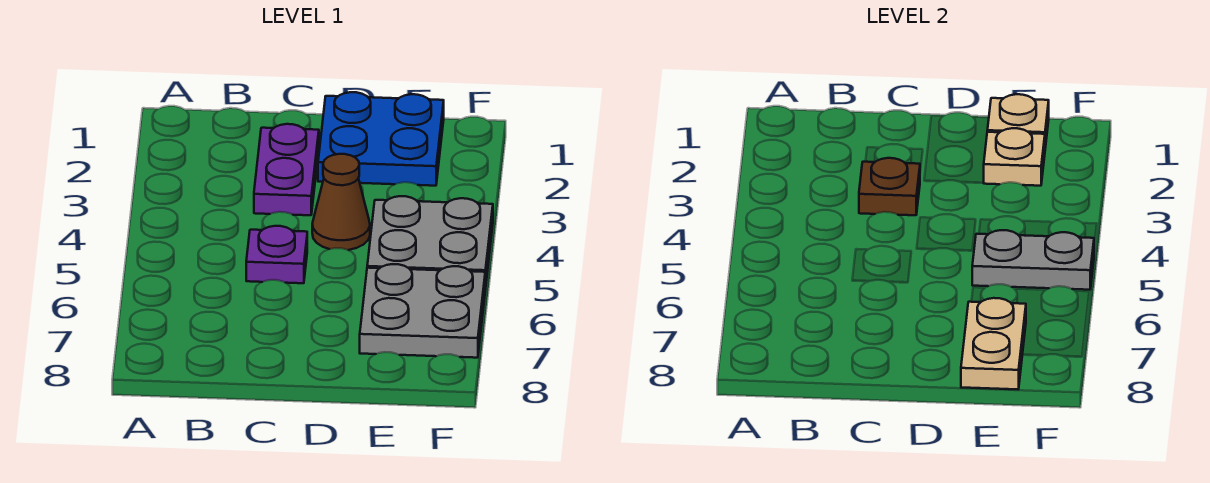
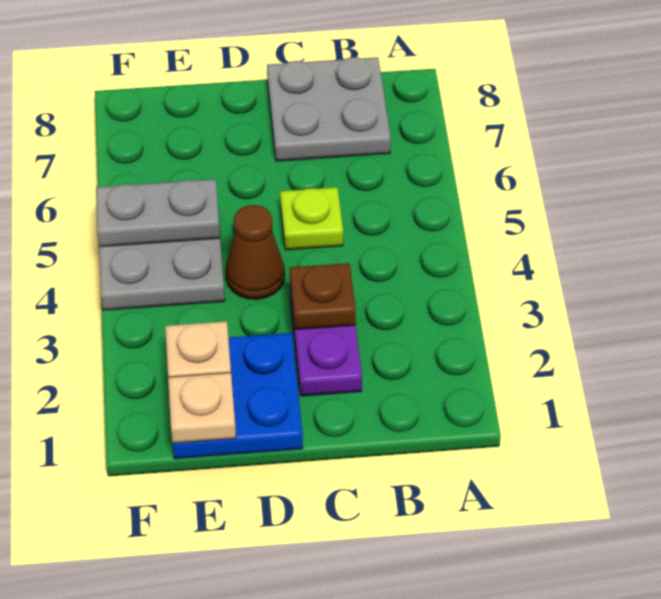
purple 1x1 plate [246,226,307,283] -> lime 1x1 plate [280,187,343,250]
grey 2x2 plate [360,264,485,358] -> grey 2x2 plate moved to [267,57,391,161]
tan 1x2 plate [961,298,1026,389] -> none

